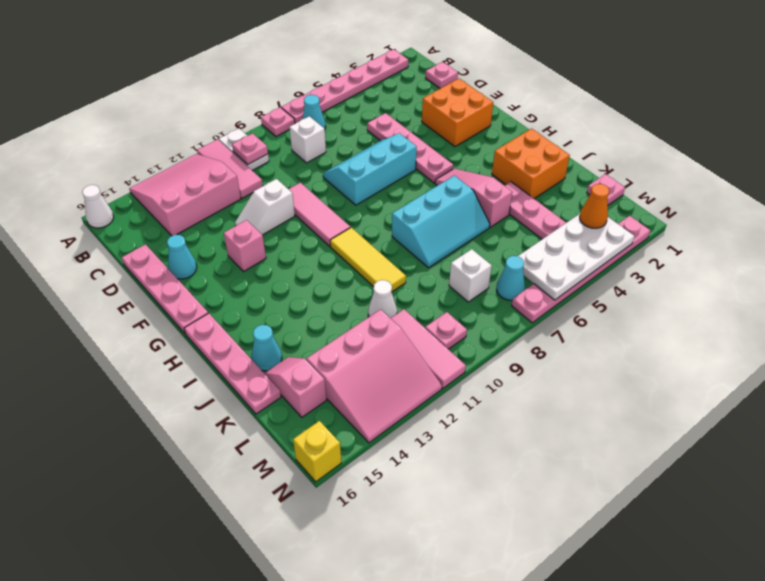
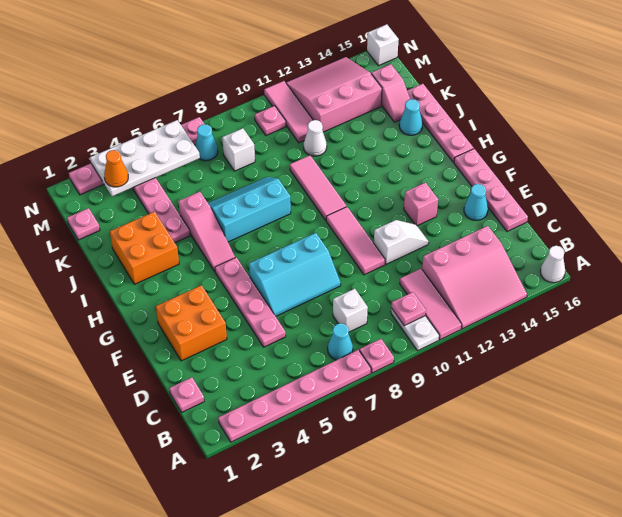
yellow 1x3 tile [330,228,406,292] -> pink 1x3 tile [290,155,347,220]
yellow 1x1 brick [293,421,341,482] -> white 1x1 brick [367,24,399,66]

